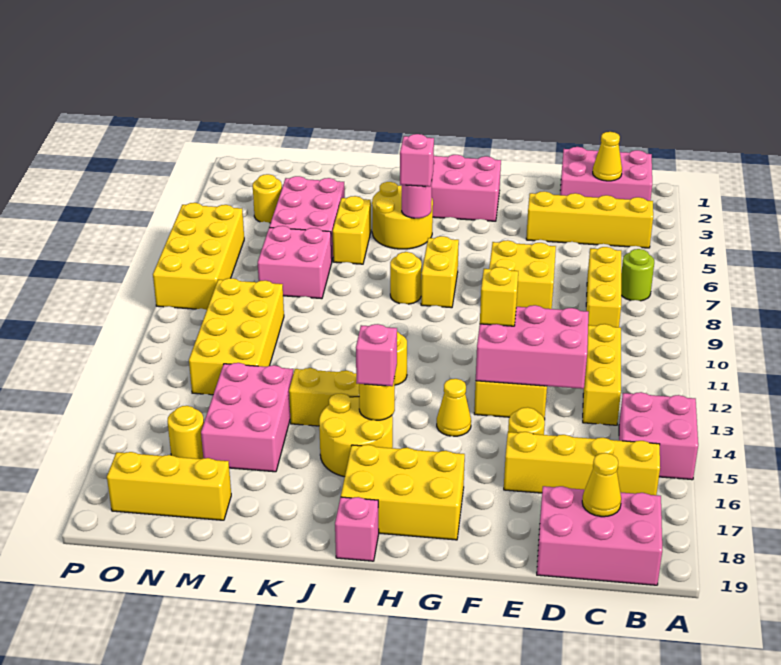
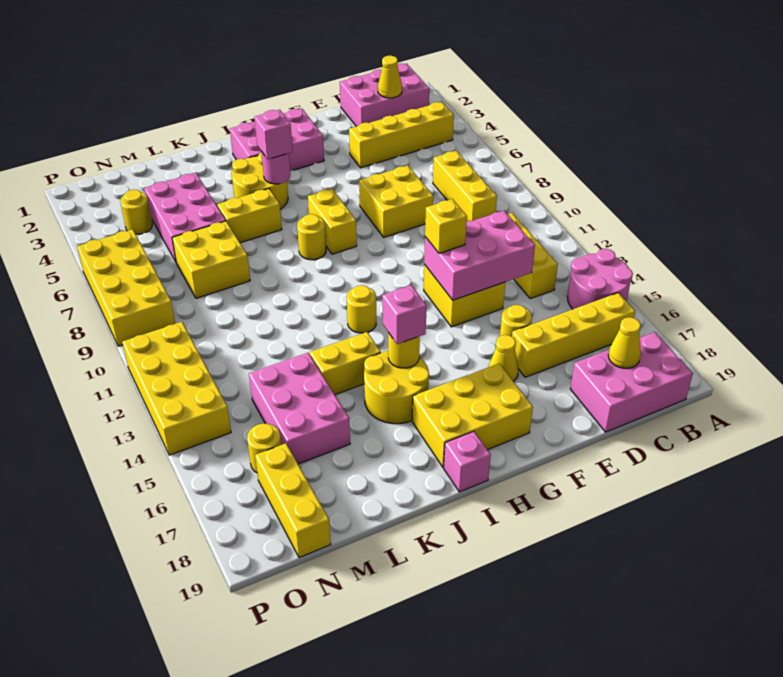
pink 2x2 brick [619,392,698,480] -> pink 2x2 round brick [567,249,633,309]
lime 1x1 round brick [621,249,654,301] -> none
yellow 1x1 cone [437,379,471,436] -> yellow 1x1 cone moved to [488,335,519,381]
yellow 1x2 brick [333,196,371,264] -> yellow 1x2 brick turned to [217,189,282,243]
pink 2x2 brick [258,226,332,299] -> yellow 2x2 brick [172,221,250,298]
yellow 2x4 brick [189,278,284,395] -> yellow 2x4 brick moved to [122,322,231,455]
yellow 1x3 brick [107,452,231,520] -> yellow 1x3 brick turned to [255,443,331,558]

